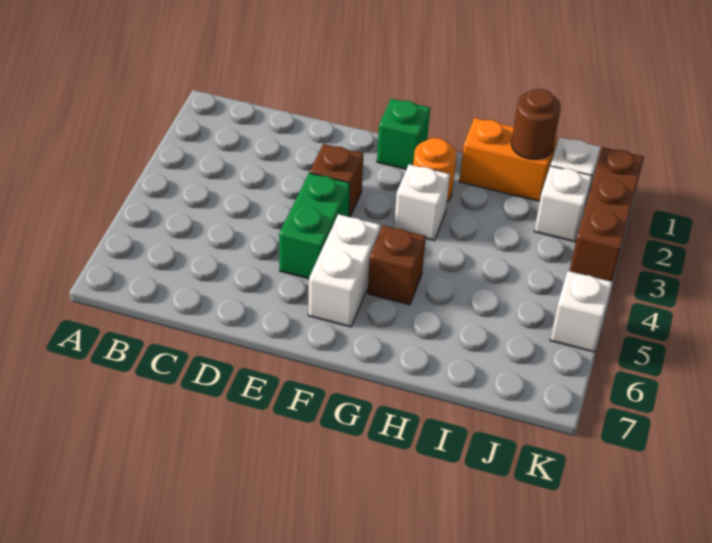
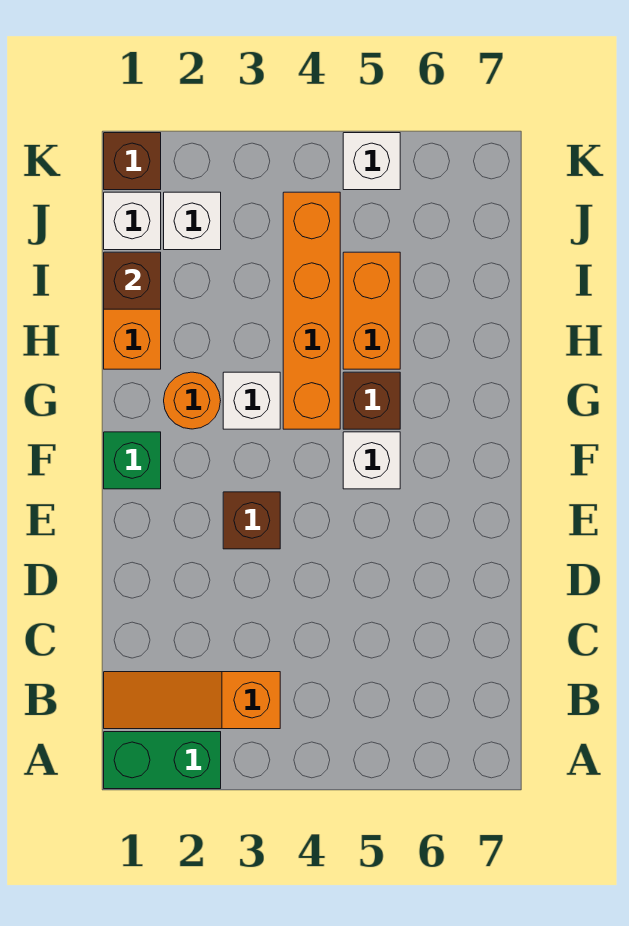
none -> orange 1x3 slope [104,672,280,729]
green 1x2 brick [279,173,350,279] -> green 1x2 brick moved to [104,732,221,789]
white 1x2 brick [308,214,381,327] -> white 1x1 brick [343,432,400,489]
none -> orange 1x4 brick [283,192,340,429]
none -> orange 1x2 brick [343,252,400,369]
brown 1x1 round brick [511,89,561,159] -> brown 1x1 brick [104,252,161,309]
brown 1x3 brick [570,147,644,282] -> brown 1x1 brick [104,133,161,190]

